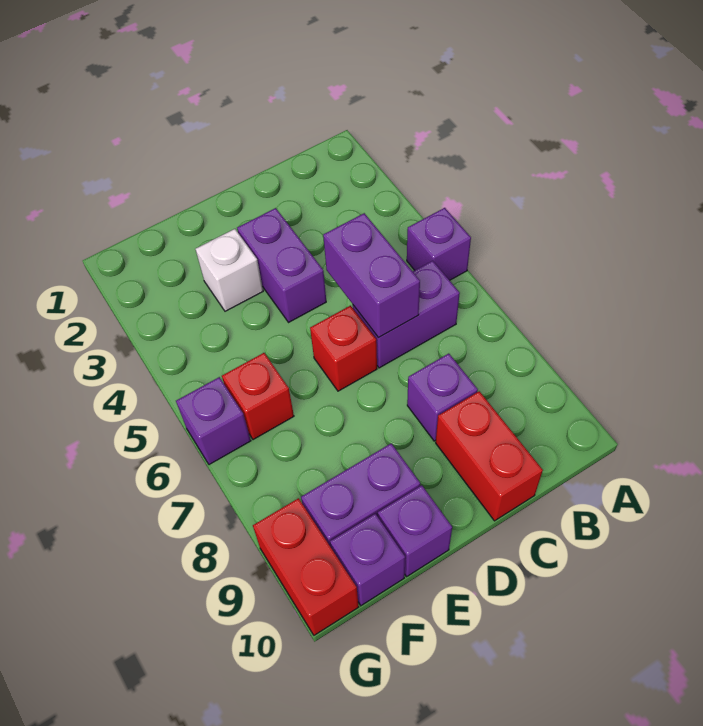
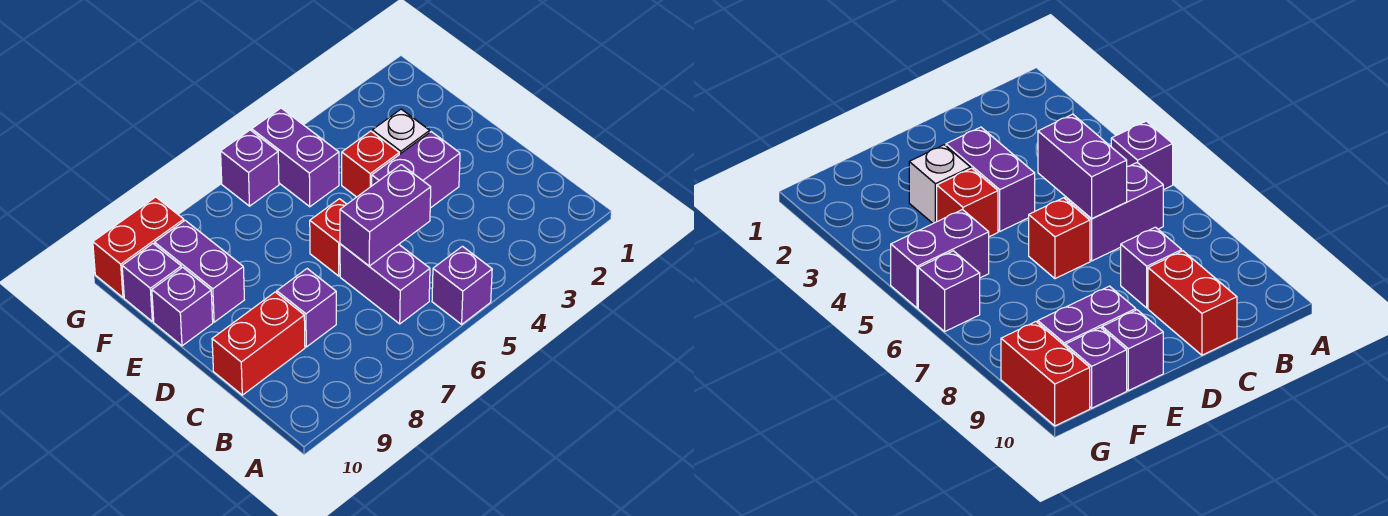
none -> purple 1x2 brick [252,108,339,207]
red 1x1 brick [222,353,294,440] -> red 1x1 brick moved to [342,131,399,197]

